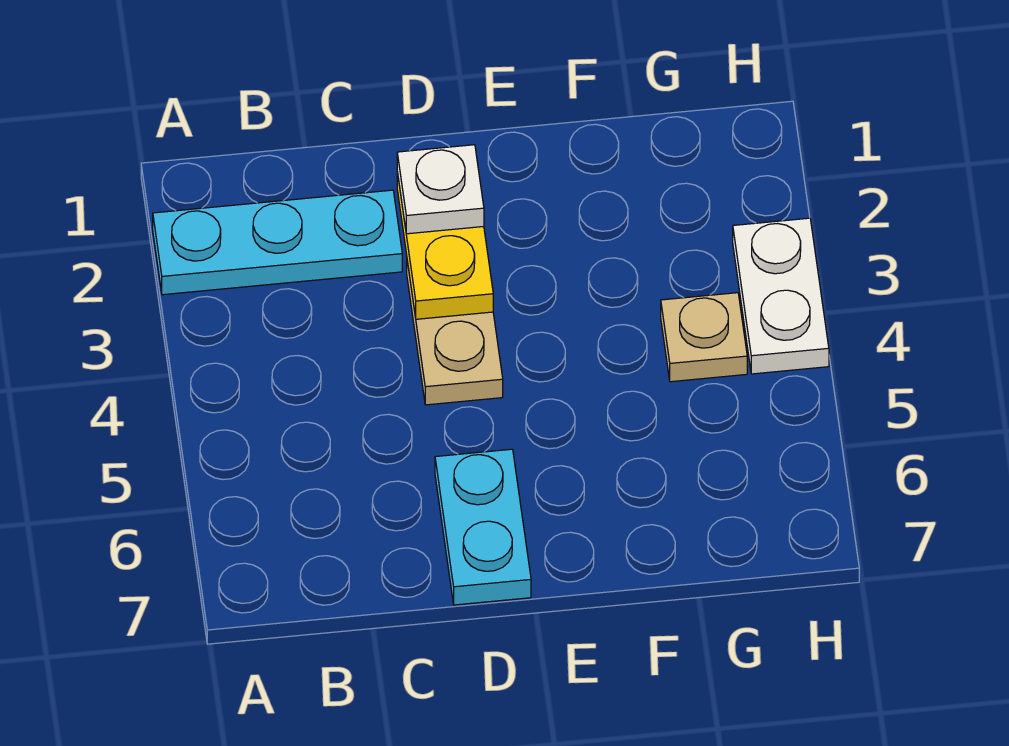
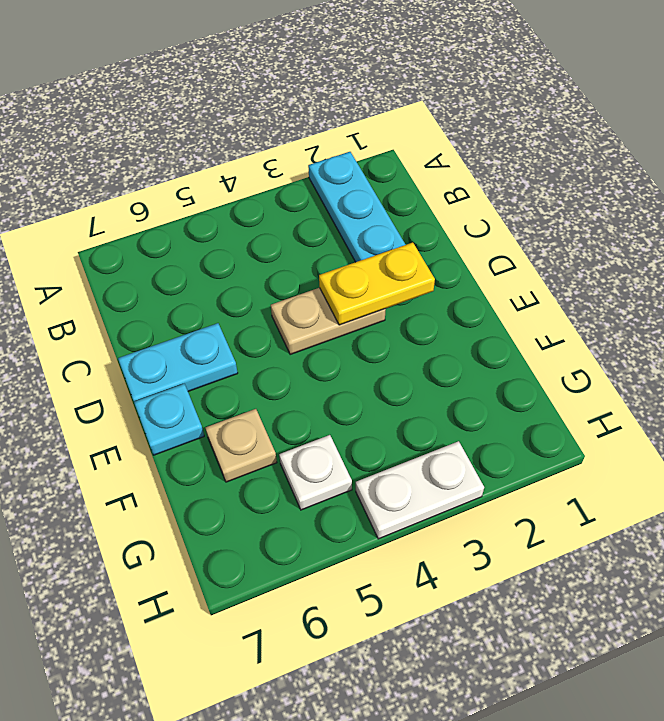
white 1x1 plate [397,145,484,234] -> white 1x1 plate moved to [279,435,352,510]
none -> cyan 1x1 plate [134,384,204,455]
tan 1x1 plate [661,293,747,382] -> tan 1x1 plate moved to [206,409,277,482]

